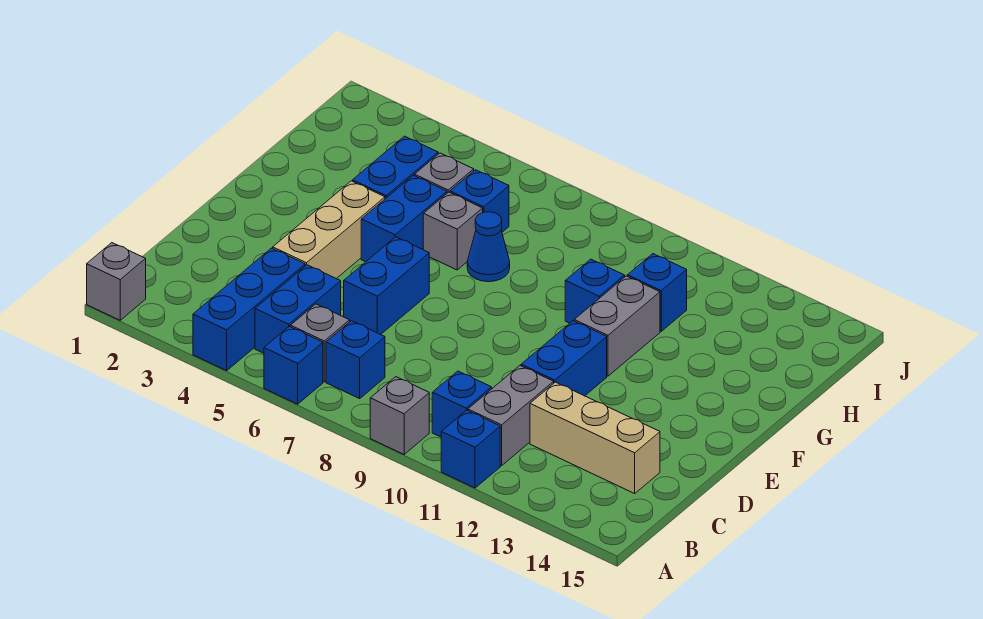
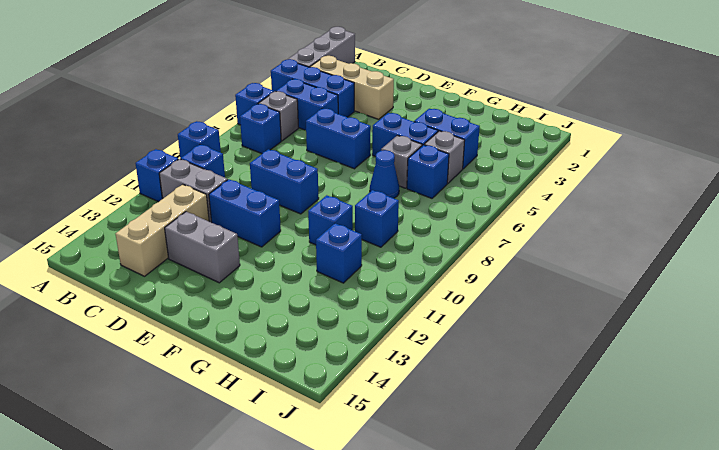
grey 1x1 brick [87,243,146,320] -> grey 1x3 brick [288,27,355,67]
grey 1x1 brick [370,377,429,454] -> blue 1x1 brick [178,121,221,159]
tan 1x3 brick [273,181,385,279] -> tan 1x3 brick moved to [310,56,394,119]
none -> blue 1x2 brick [250,149,319,214]
grey 1x2 brick [574,276,660,376] -> grey 1x2 brick moved to [165,212,240,283]
none -> blue 1x1 brick [355,190,399,247]

